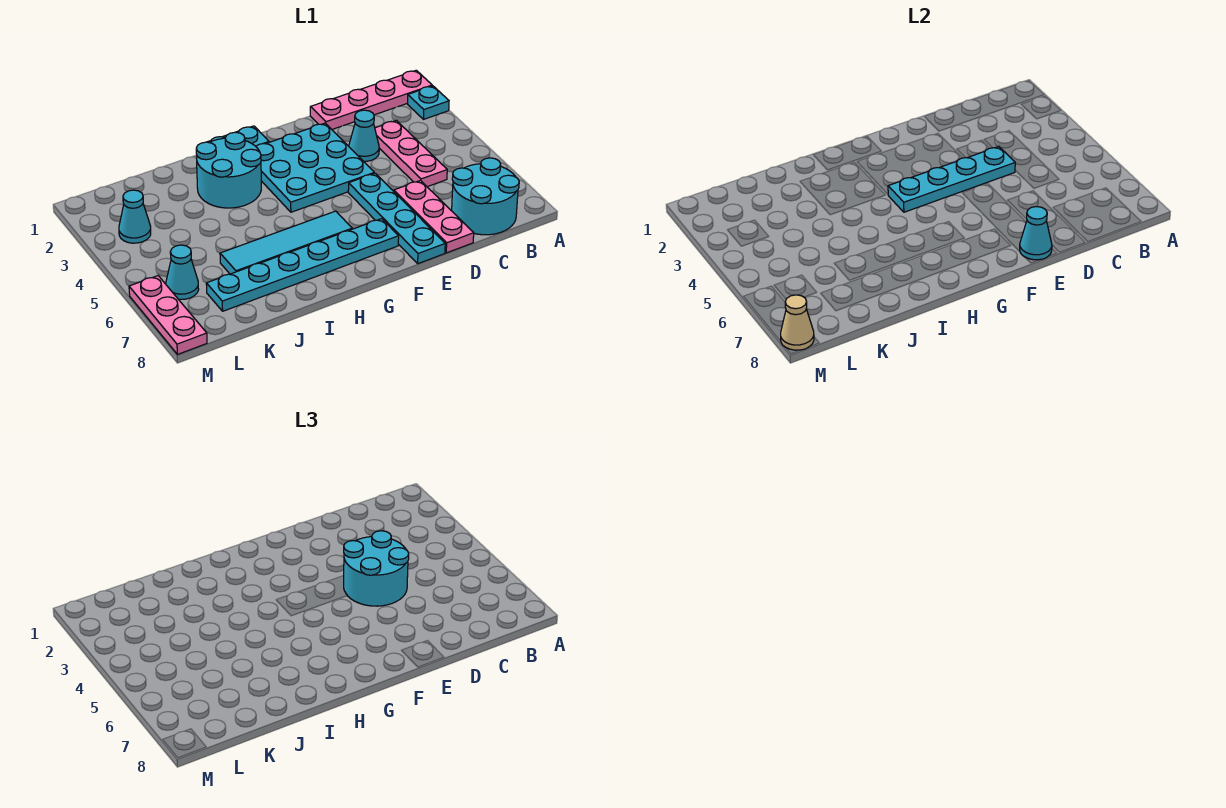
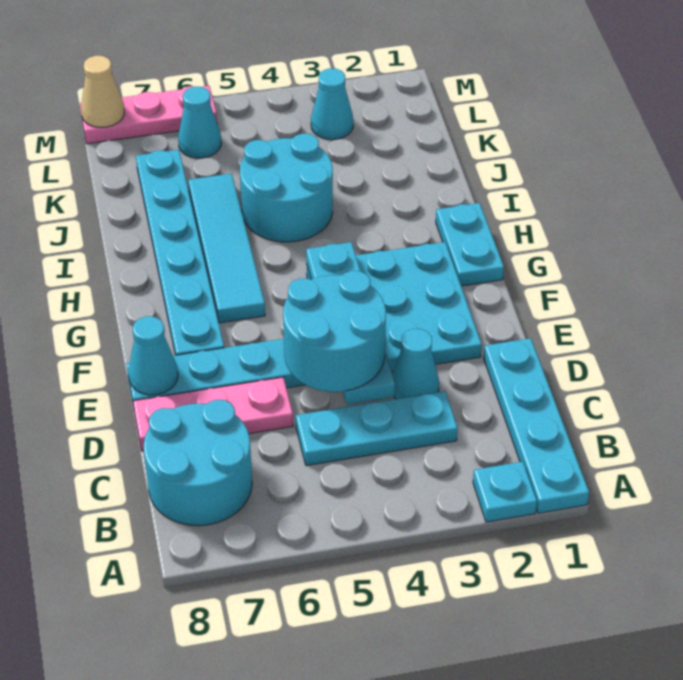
pink 1x4 plate [310,70,432,129] -> cyan 1x4 plate [484,338,589,513]
pink 1x3 plate [375,120,447,187] -> cyan 1x3 plate [296,391,458,466]
cyan 2x2 round brick [196,132,261,208] -> cyan 2x2 round brick moved to [240,134,333,242]

